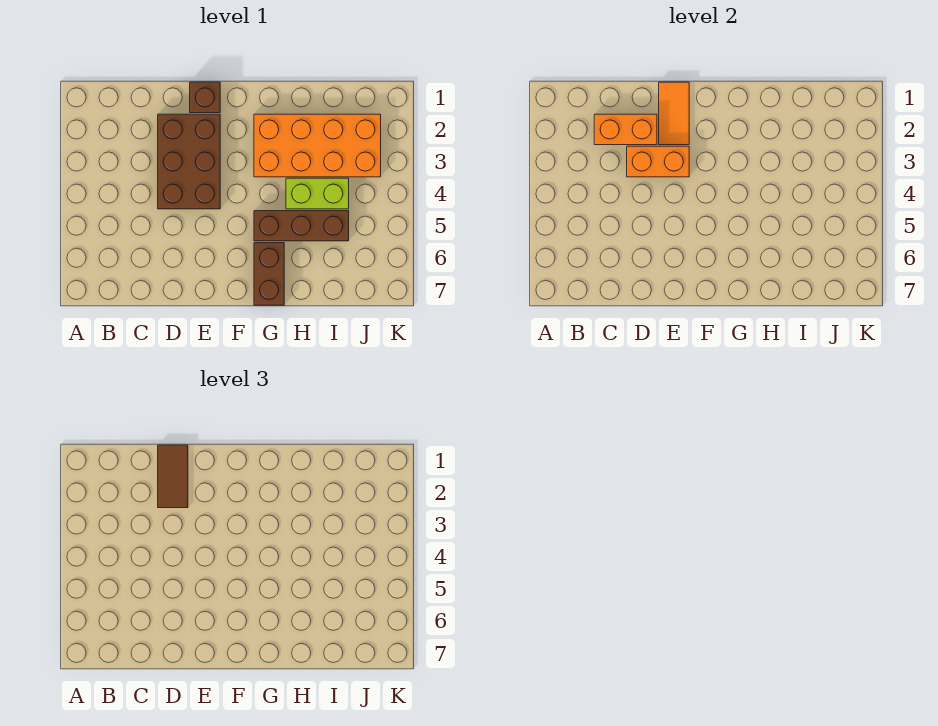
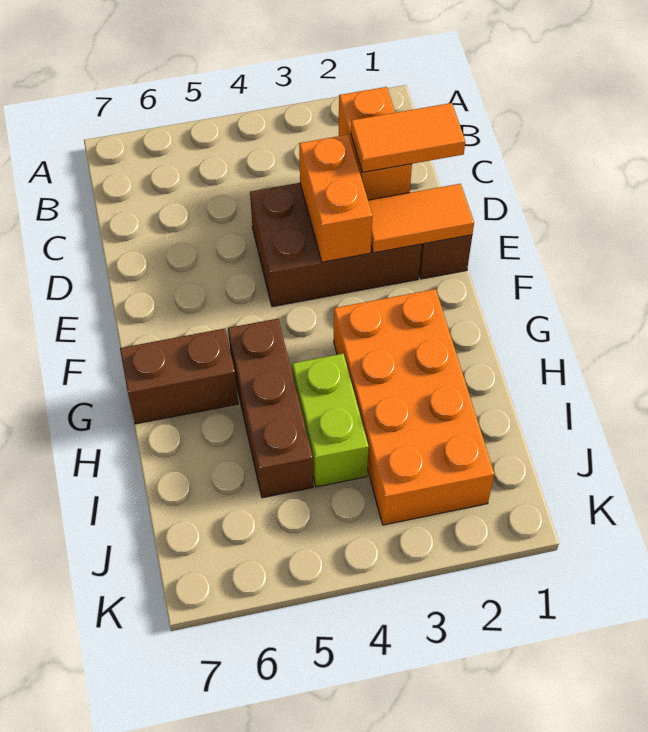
brown 1x2 tile [158,445,188,508] -> orange 1x2 tile [351,103,465,172]

